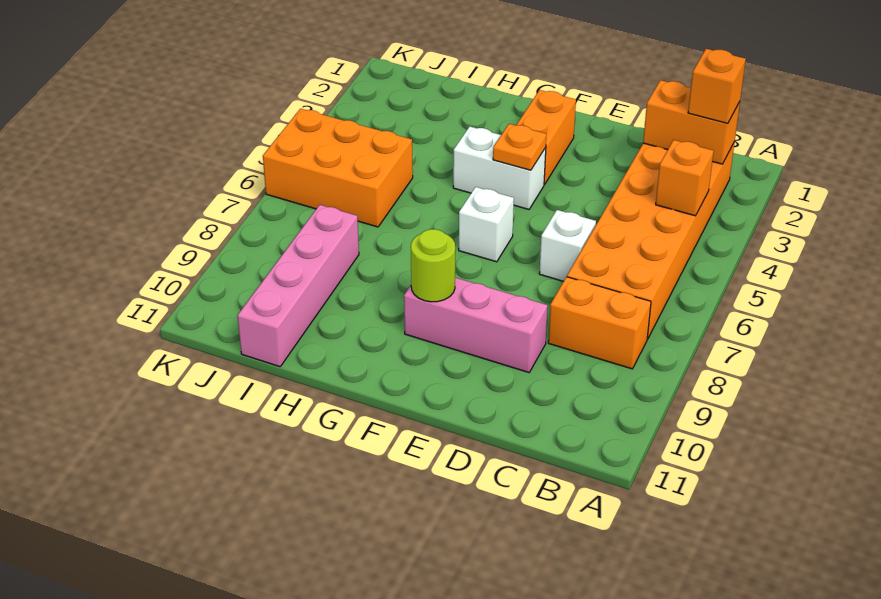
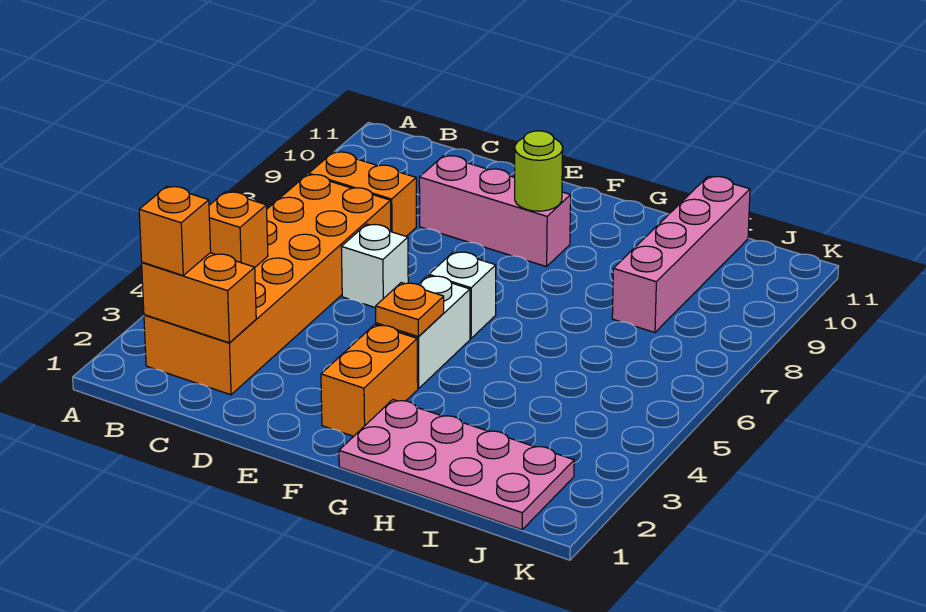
white 1x2 brick [453,126,546,209] -> white 1x2 brick turned to [376,276,470,388]
none -> pink 2x4 plate [339,400,574,530]
orange 2x3 brick [263,109,413,227] -> none

